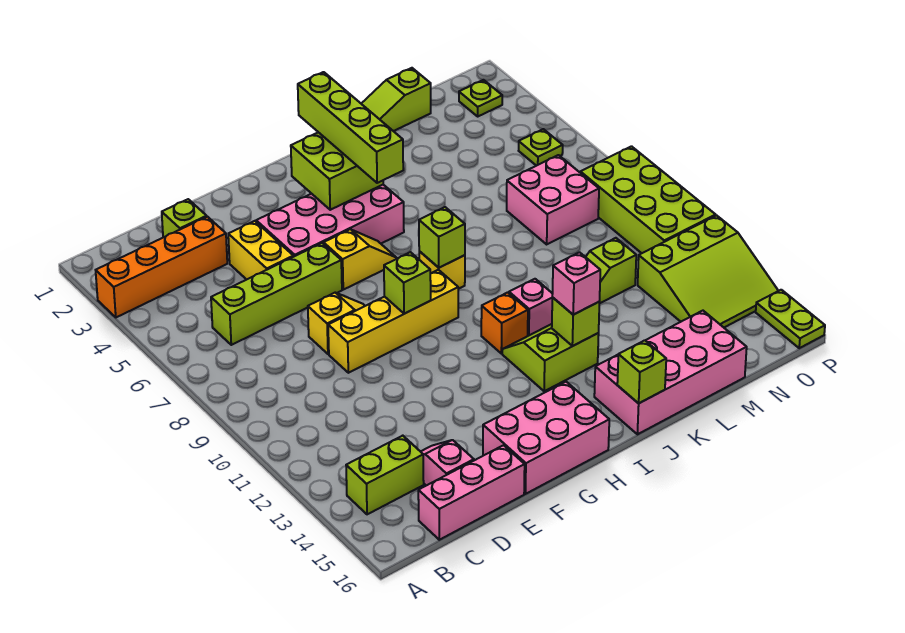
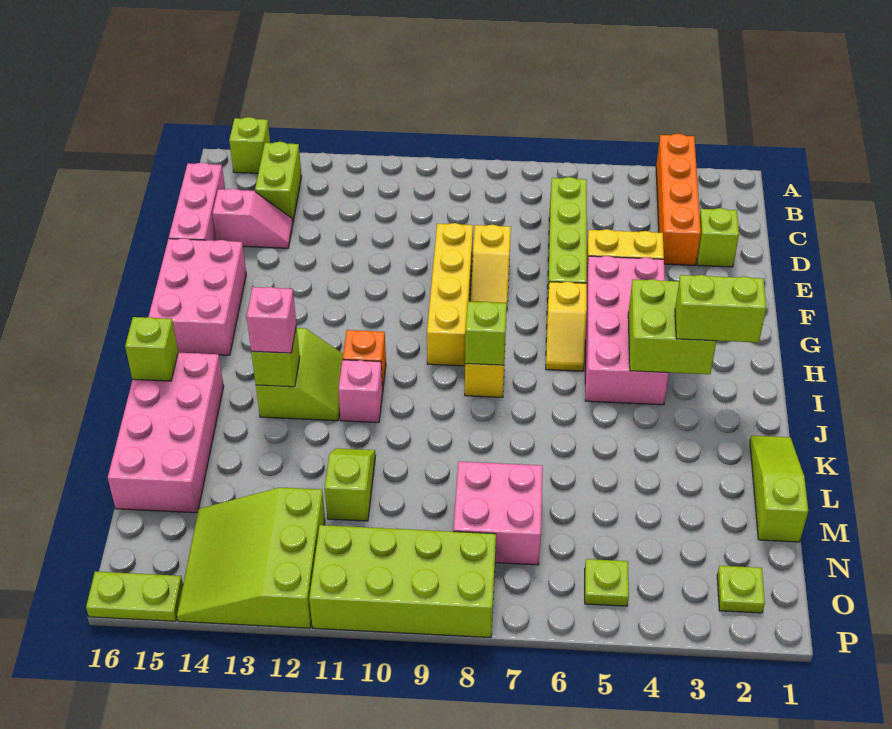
lime 1x1 brick [384,252,431,314] -> lime 1x1 brick moved to [229,117,270,173]
lime 1x4 brick [298,72,403,183] -> lime 1x2 brick [675,275,766,343]

